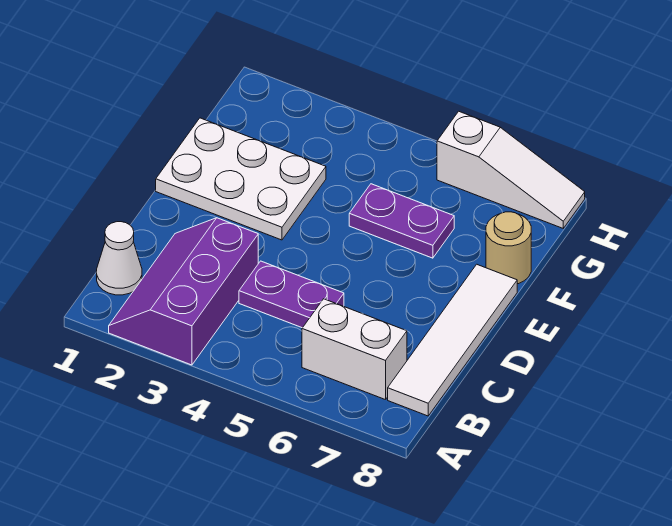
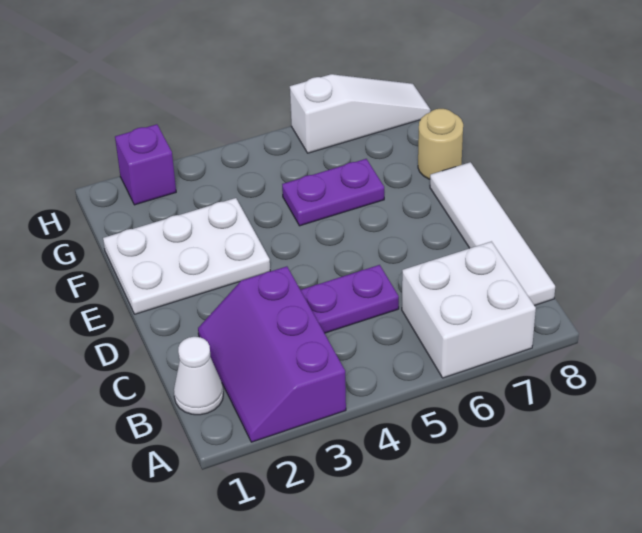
white 1x2 brick [302,299,407,400] -> white 2x2 brick [402,242,536,378]
none -> purple 1x1 brick [115,124,176,205]

